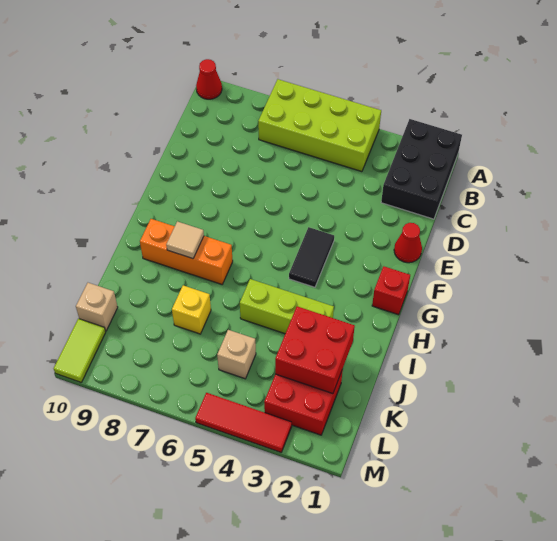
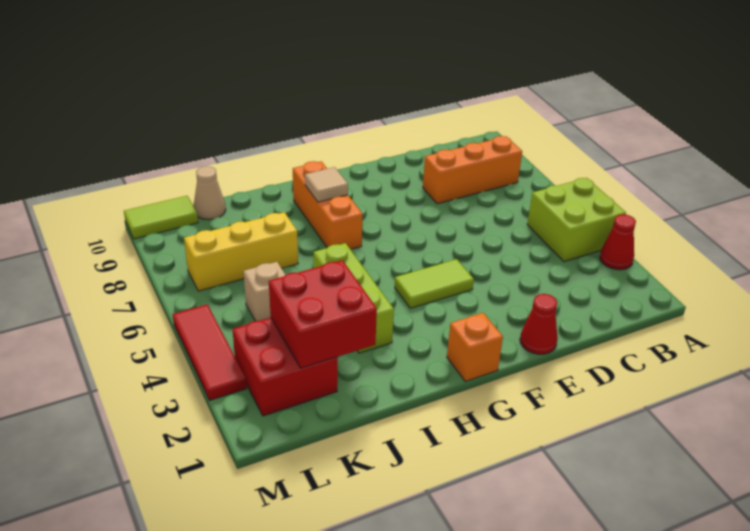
black 2x3 brick [381,119,462,219] -> none
lime 2x4 brick [258,79,381,172] -> lime 2x2 brick [527,178,626,262]
red 1x1 cone [196,59,222,99] -> red 1x1 cone moved to [600,214,636,270]
none -> orange 1x3 brick [423,136,522,204]
black 1x2 tile [289,227,334,287] -> lime 1x2 tile [395,259,474,308]
red 1x1 brick [372,266,410,315] -> orange 1x1 brick [447,313,503,381]
yellow 1x1 brick [172,285,211,334] -> yellow 1x3 brick [184,212,298,291]
tan 1x1 brick [76,283,118,331] -> tan 1x1 cone [194,166,226,220]

